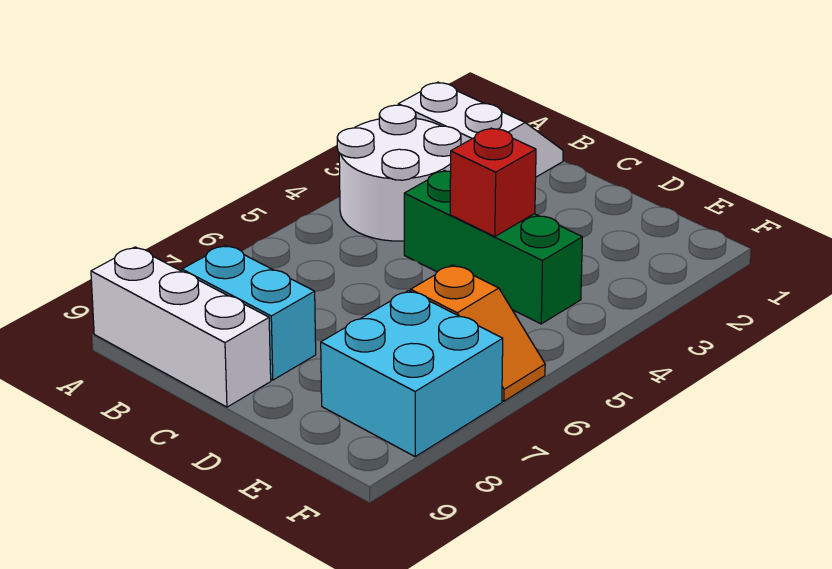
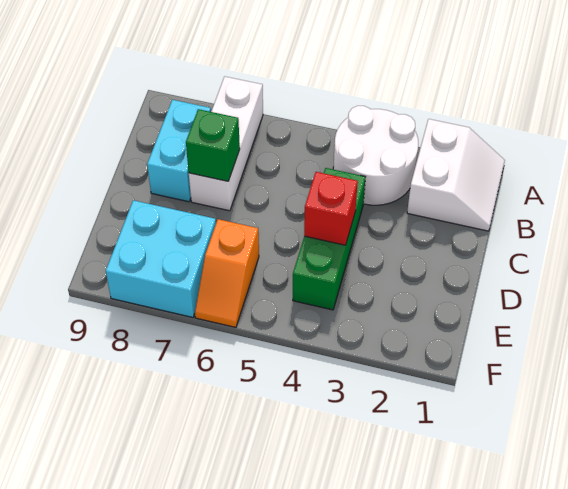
white 1x3 brick [91,247,271,407] -> white 1x3 brick moved to [189,76,263,211]
none -> green 1x1 brick [186,109,240,181]

